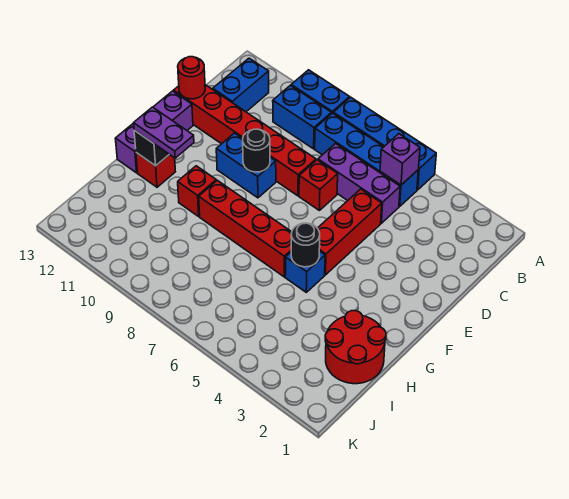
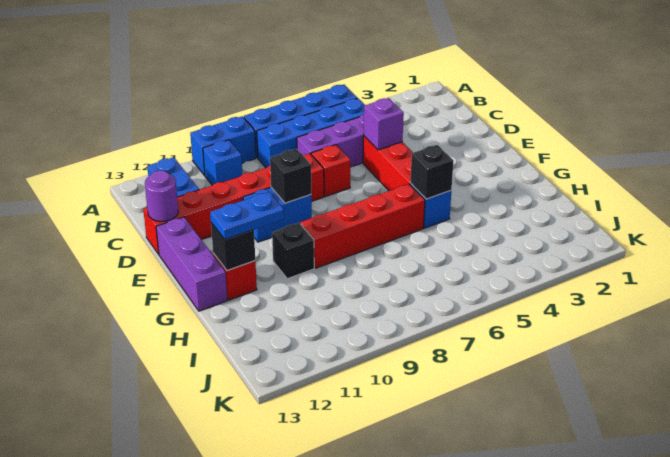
purple 1x1 brick [380,134,420,185] -> purple 1x1 brick moved to [363,98,404,150]
blue 1x2 brick [273,85,331,149] -> blue 1x1 brick [203,140,242,185]
red 1x1 round brick [178,57,205,99] -> purple 1x1 round brick [145,171,178,222]
black 1x1 round brick [243,129,270,172] -> black 1x1 brick [270,149,311,203]
black 1x1 round brick [291,223,320,267] -> black 1x1 brick [410,145,454,199]
red 1x1 brick [178,166,216,216] -> black 1x1 brick [272,223,314,279]
purple 1x2 plate [134,107,194,158] -> blue 1x2 plate [210,192,284,240]
red 2x2 round brick [325,311,386,384] -> none

